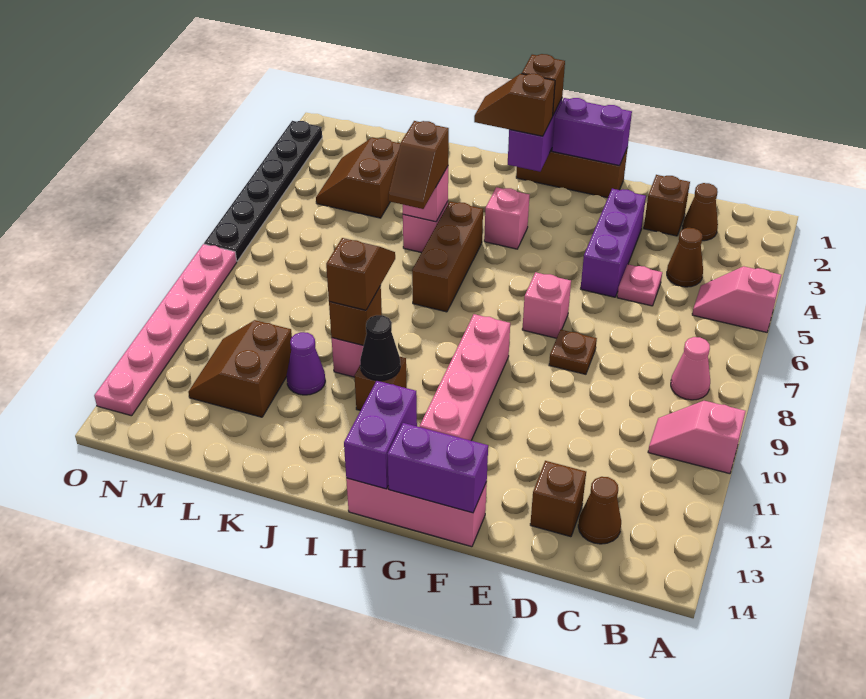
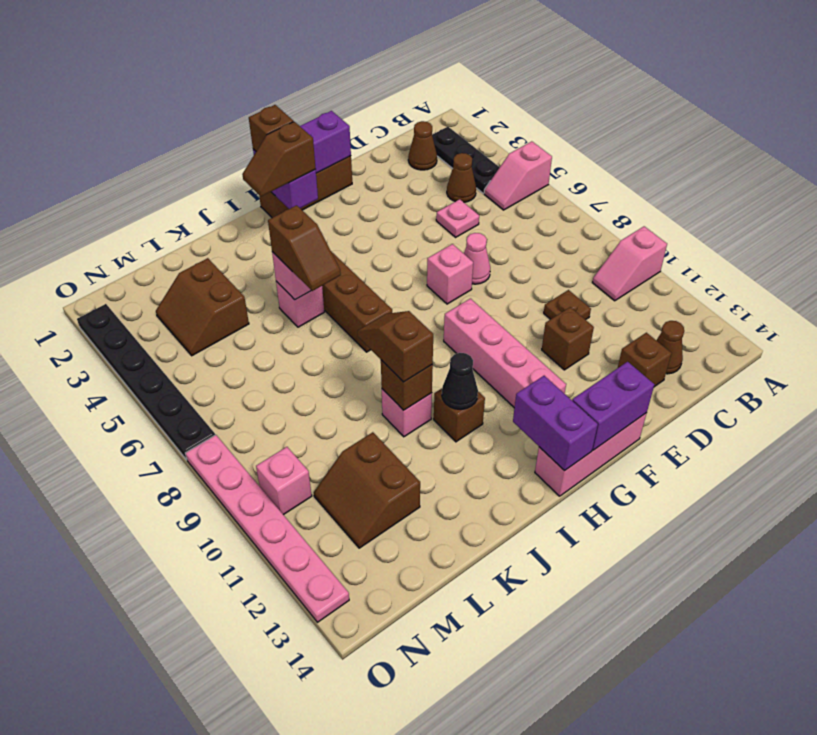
none -> black 1x3 plate [432,127,500,193]
pink 1x1 cone [671,337,710,400] -> pink 1x1 cone moved to [464,233,490,284]
brown 1x1 brick [644,175,690,236] -> brown 1x1 brick moved to [542,307,594,370]
purple 1x3 brick [581,189,646,297] -> none
brown 1x1 plate [549,330,597,374] -> brown 1x1 plate moved to [544,290,591,320]
pink 1x1 brick [484,187,529,249] -> pink 1x1 brick moved to [256,447,312,515]
purple 1x1 cone [287,332,325,395] -> none

